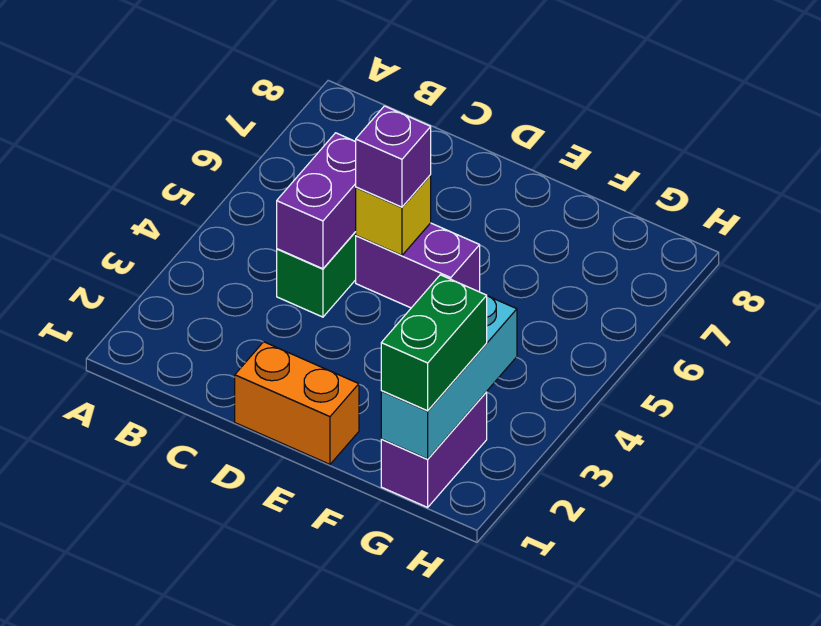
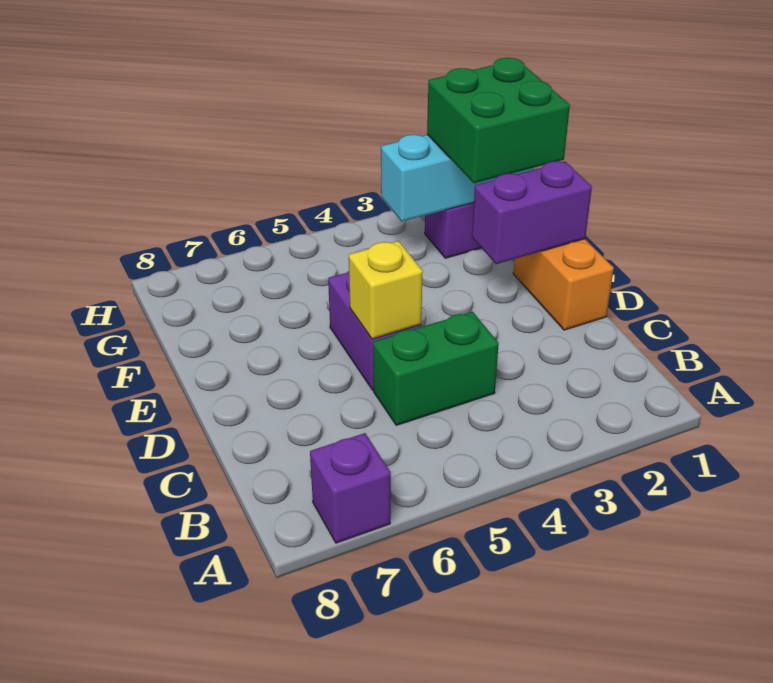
purple 1x2 brick [277,133,356,269] -> purple 1x2 brick moved to [472,161,592,264]
purple 1x1 brick [356,106,431,207] -> purple 1x1 brick moved to [310,433,391,543]
green 1x2 brick [381,275,487,411] -> green 2x2 brick [427,58,570,183]

